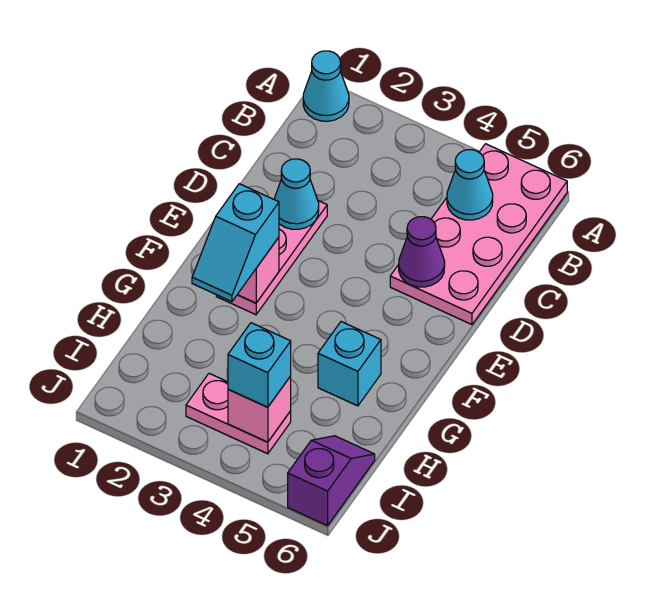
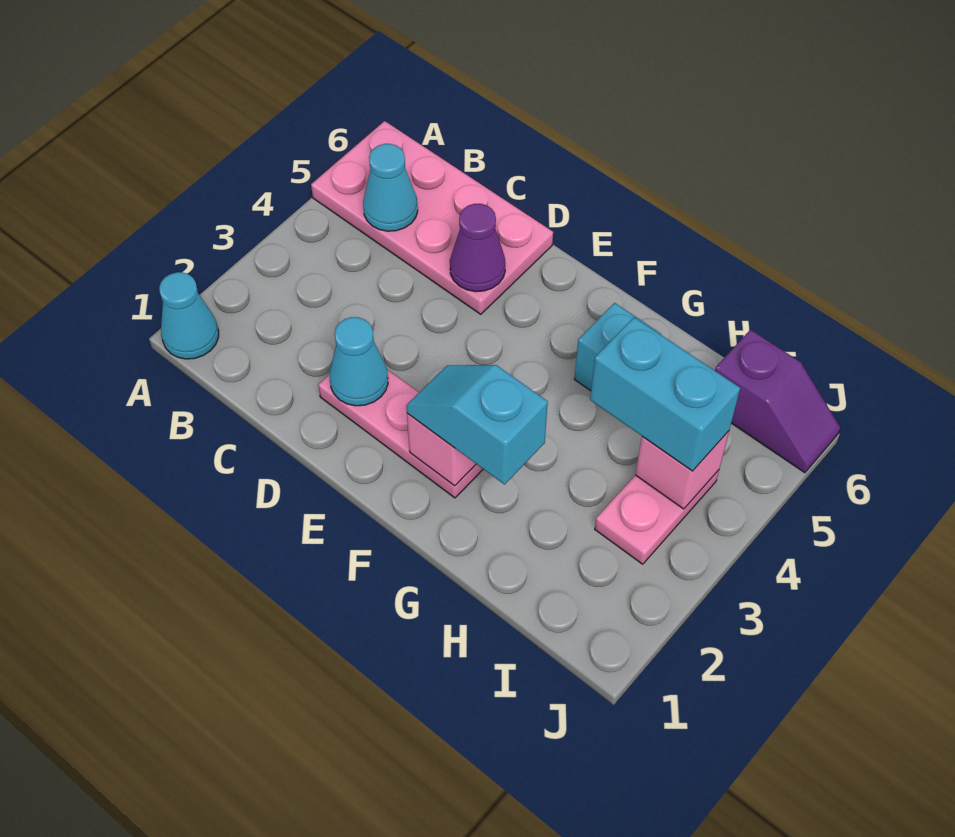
cyan 1x2 slope [192,184,279,302] -> cyan 1x2 slope turned to [406,365,548,484]
cyan 1x1 brick [228,323,291,407] -> cyan 1x2 brick [590,317,740,471]
purple 1x2 slope [288,436,375,526] -> purple 1x2 slope turned to [715,330,840,473]

